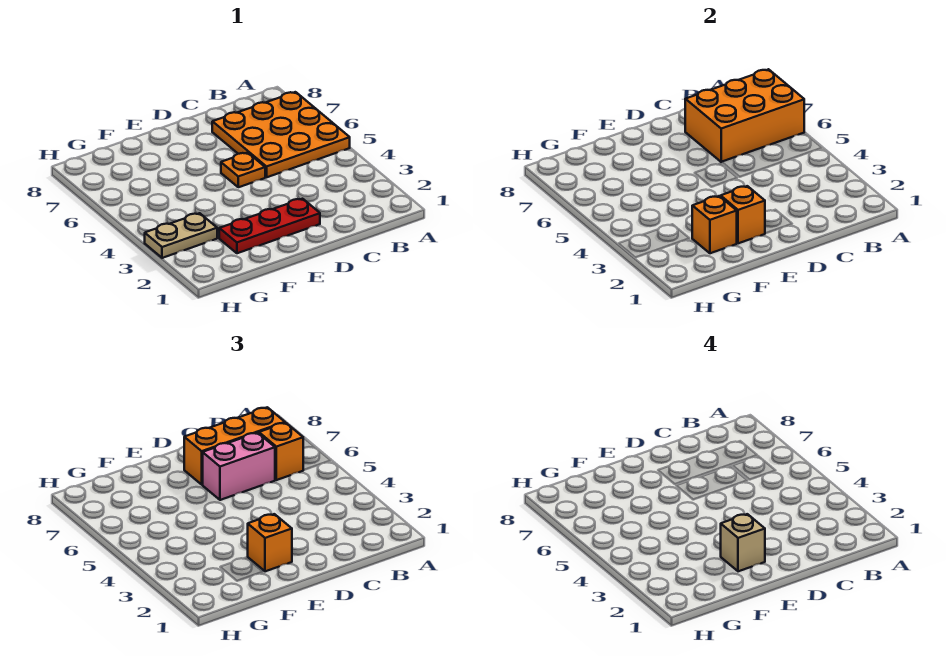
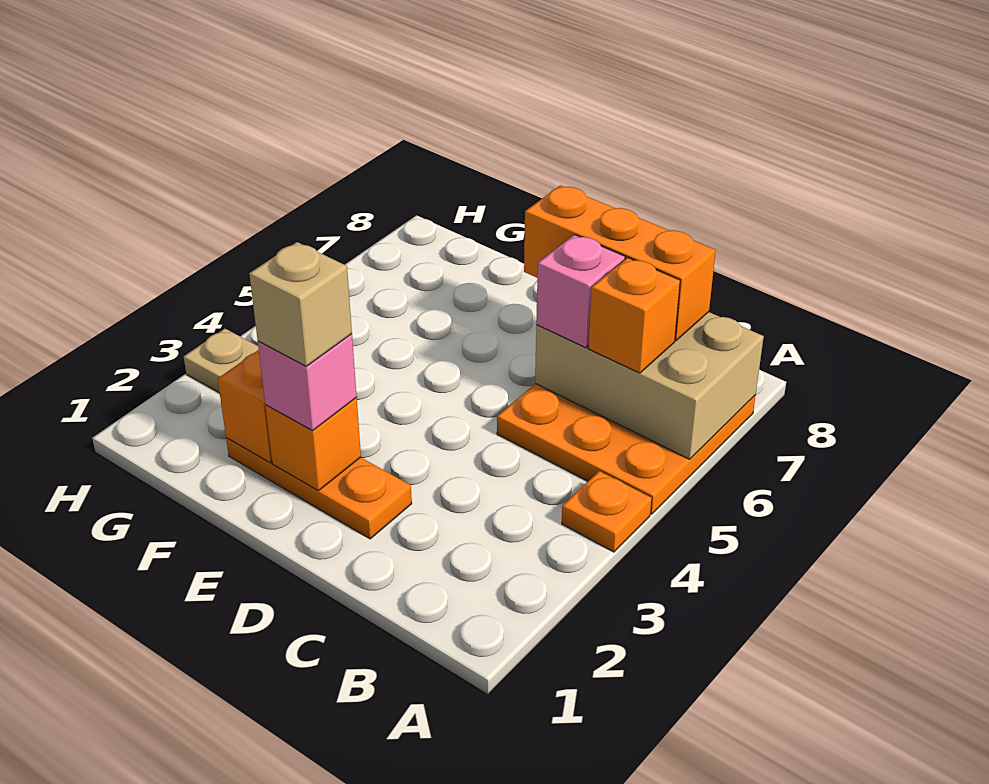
orange 2x3 brick [685,69,804,162] -> tan 2x3 brick [535,312,764,459]
pink 1x2 brick [203,433,275,500] -> pink 1x1 brick [536,235,625,348]
red 1x3 plate [219,199,320,253] -> orange 1x3 plate [226,438,412,539]
orange 1x1 plate [221,153,265,187] -> orange 1x1 plate moved to [562,471,651,552]
orange 1x1 brick [248,514,292,571] -> pink 1x1 brick [258,334,357,431]

